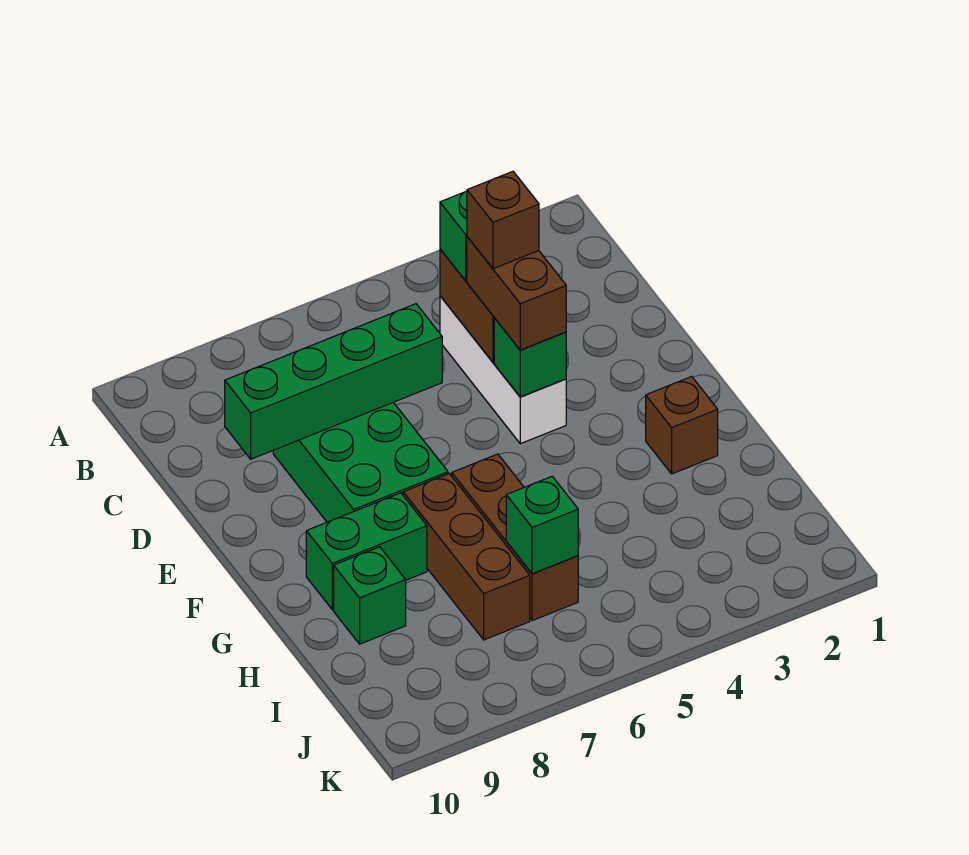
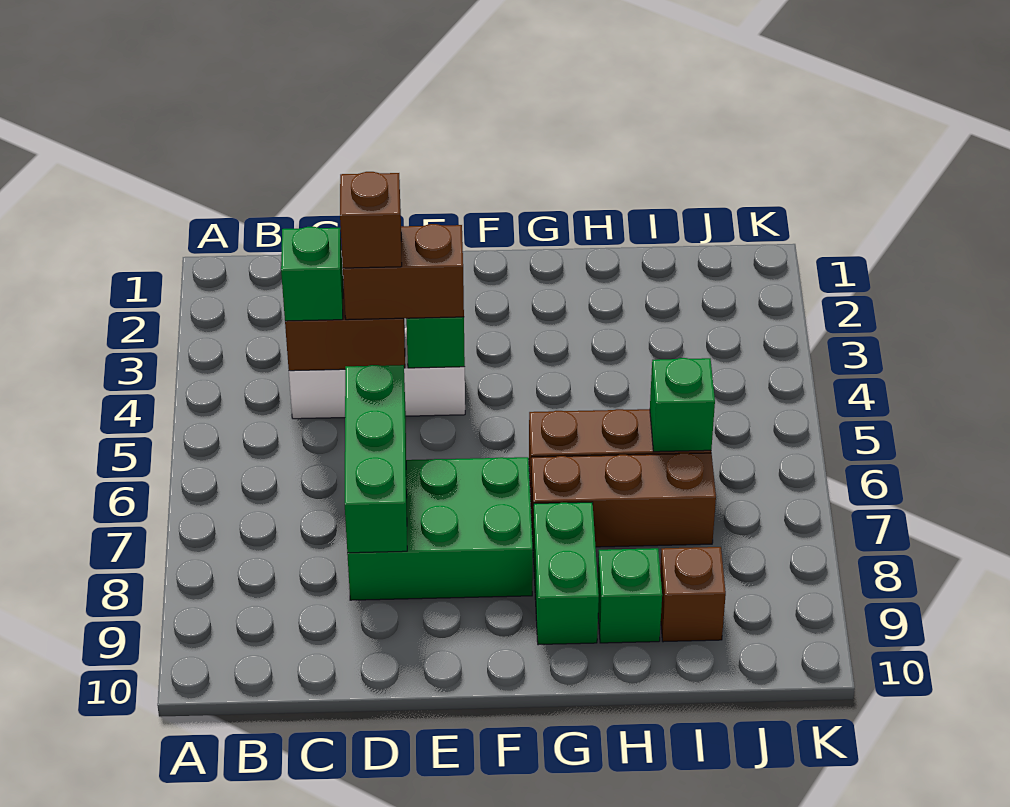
green 1x4 brick [225,304,442,459] -> green 1x3 brick [345,365,407,553]
brown 1x1 brick [646,377,718,474] -> brown 1x1 brick moved to [660,547,726,642]

